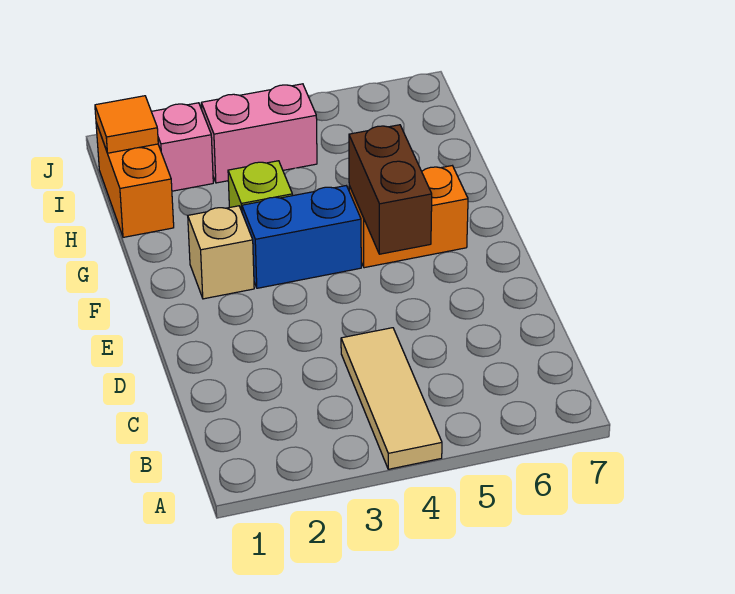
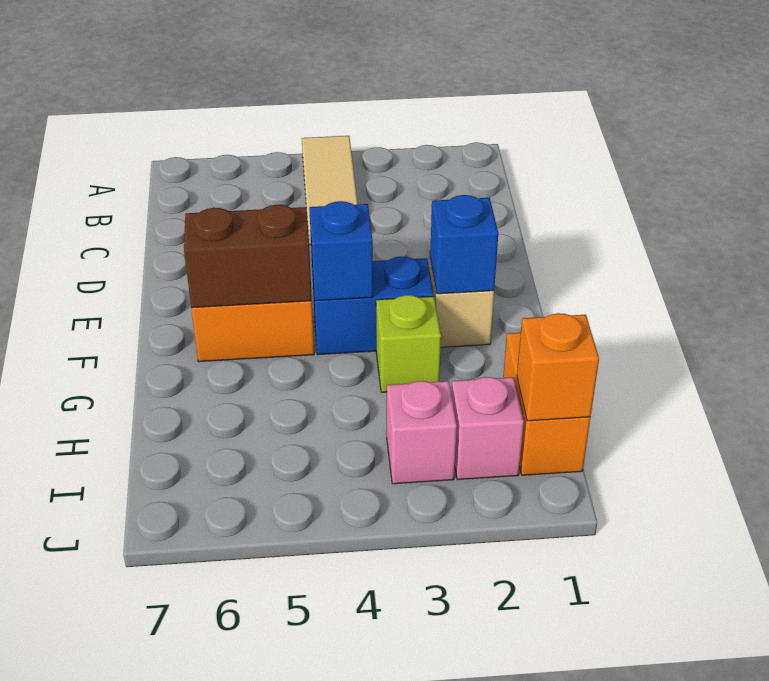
brown 1x2 brick [349,125,432,254] -> brown 1x2 brick turned to [184,205,312,308]
none -> blue 1x1 brick [430,195,498,294]
none -> blue 1x1 brick [309,201,373,301]
orange 1x1 tile [95,96,158,153] -> orange 1x1 brick [517,313,599,421]
pink 1x2 brick [201,84,317,183] -> pink 1x1 brick [387,381,457,484]

